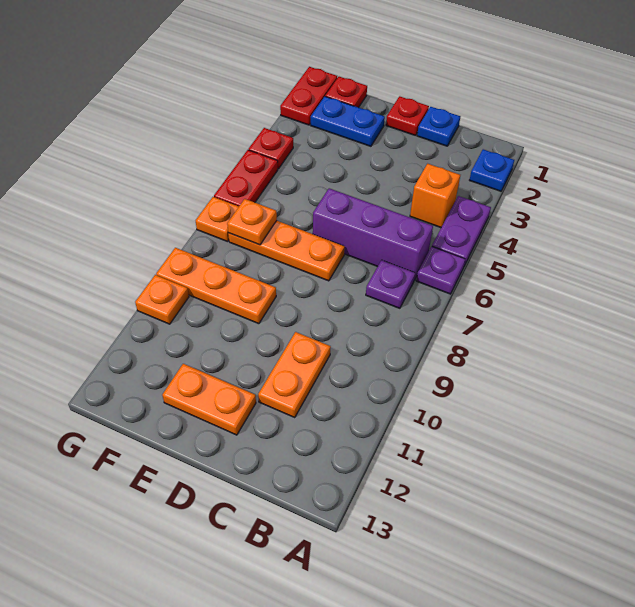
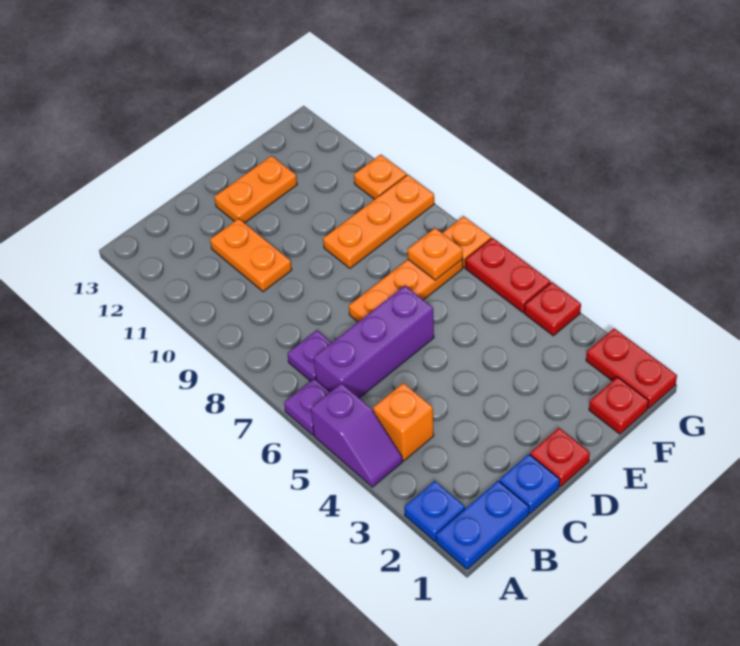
purple 1x2 plate [432,196,491,266] -> purple 1x2 slope [311,383,403,487]
blue 1x2 plate [311,97,385,146] -> blue 1x2 plate moved to [436,481,529,569]

